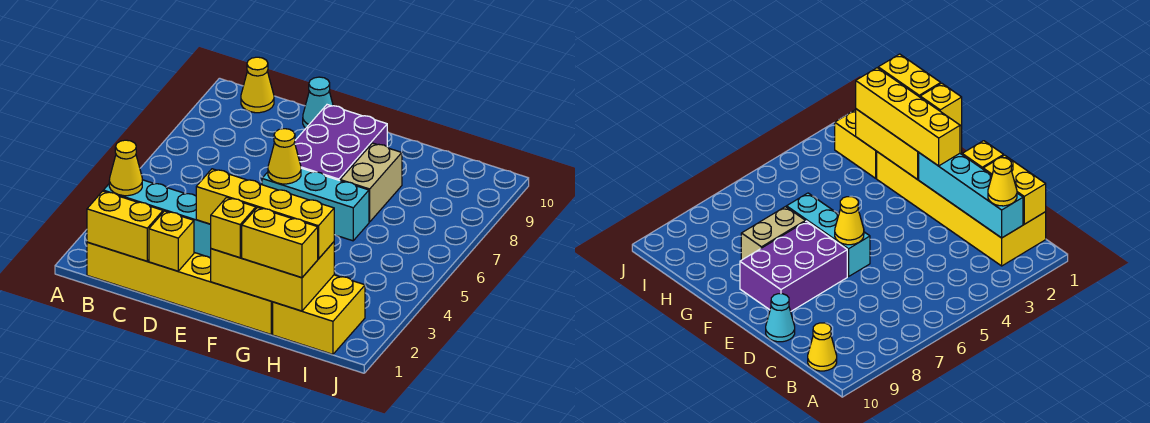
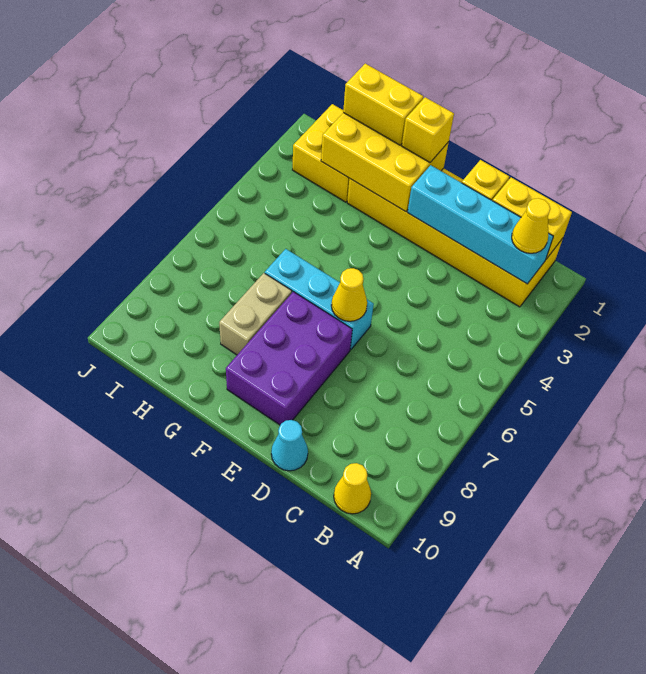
yellow 1x4 brick [196,169,334,259] -> none

